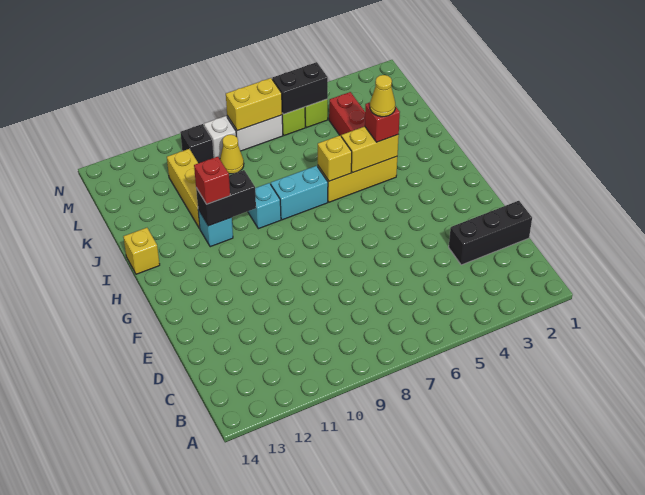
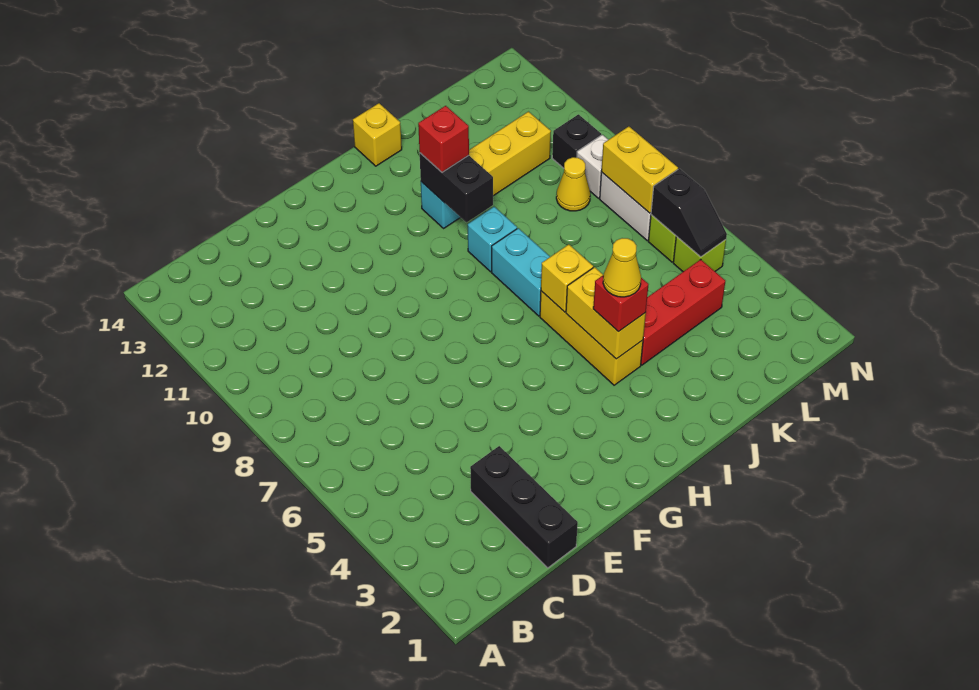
black 1x2 brick [272,62,328,114] -> black 1x2 slope [651,169,727,257]

